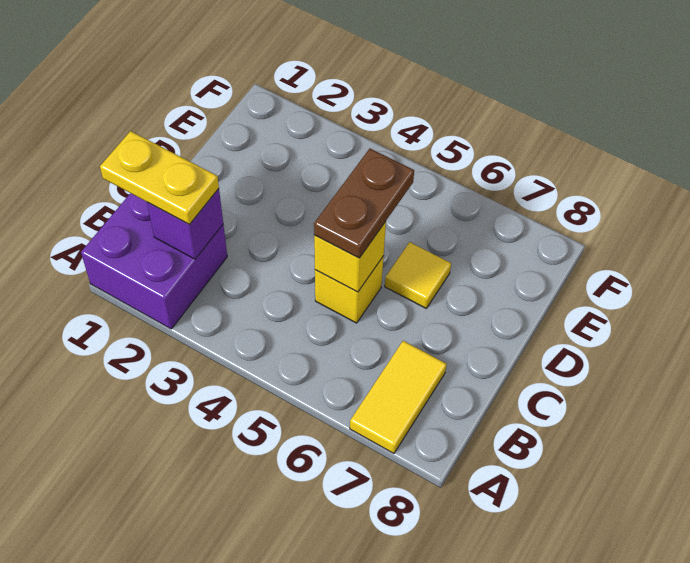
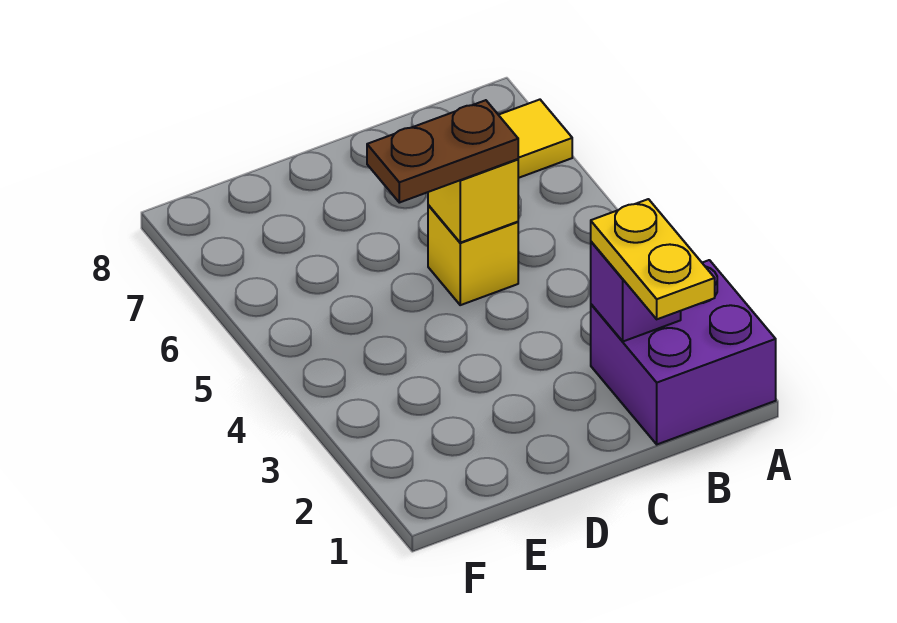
yellow 1x1 tile [385,242,451,308] -> none

